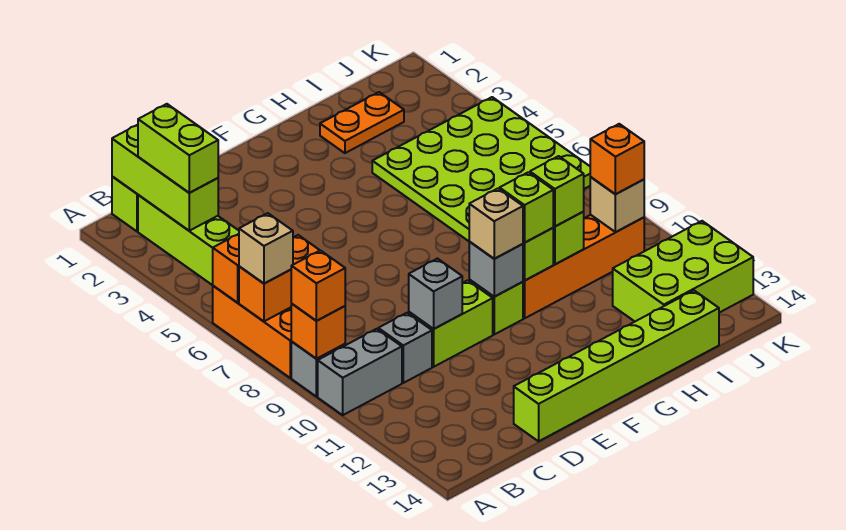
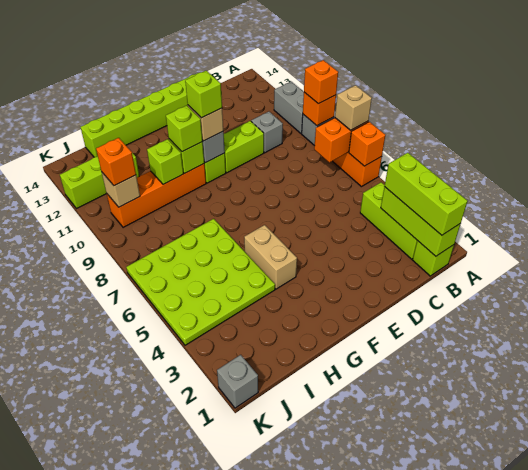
grey 1x2 brick [318,329,402,415] -> grey 1x2 brick turned to [274,82,304,134]
lime 1x2 brick [138,104,218,193] -> lime 1x3 brick [385,153,467,236]
grey 1x1 brick [409,259,462,329] -> grey 1x1 brick moved to [217,355,258,408]
none -> tan 1x2 brick [244,225,297,289]
orange 1x2 plate [320,92,404,153] -> none
lime 1x1 brick [530,156,584,226] -> lime 1x1 brick moved to [185,71,222,118]
lime 2x3 brick [613,221,753,321] -> lime 1x3 brick [60,153,139,208]

